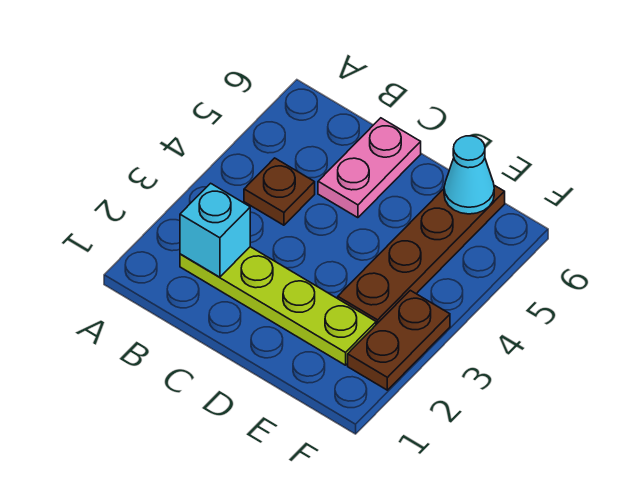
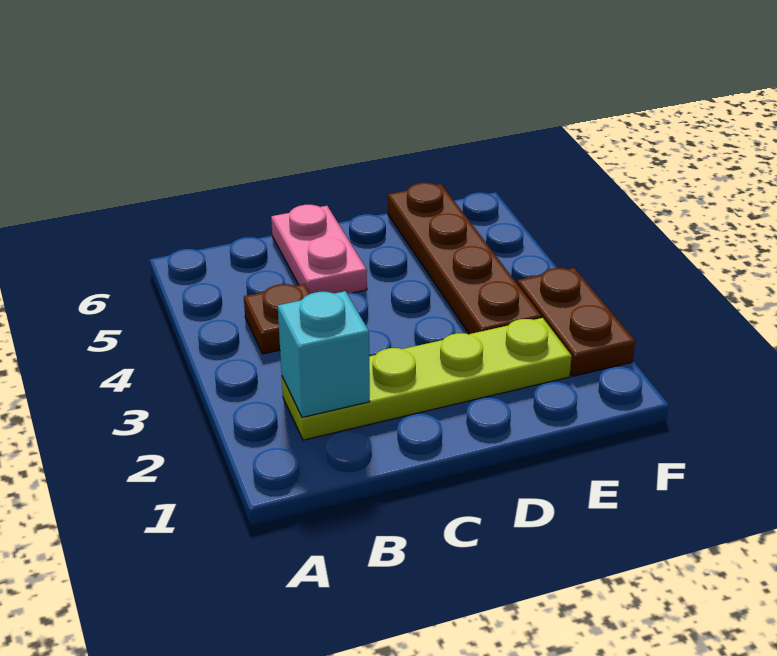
cyan 1x1 cone [444,136,494,214] -> none

